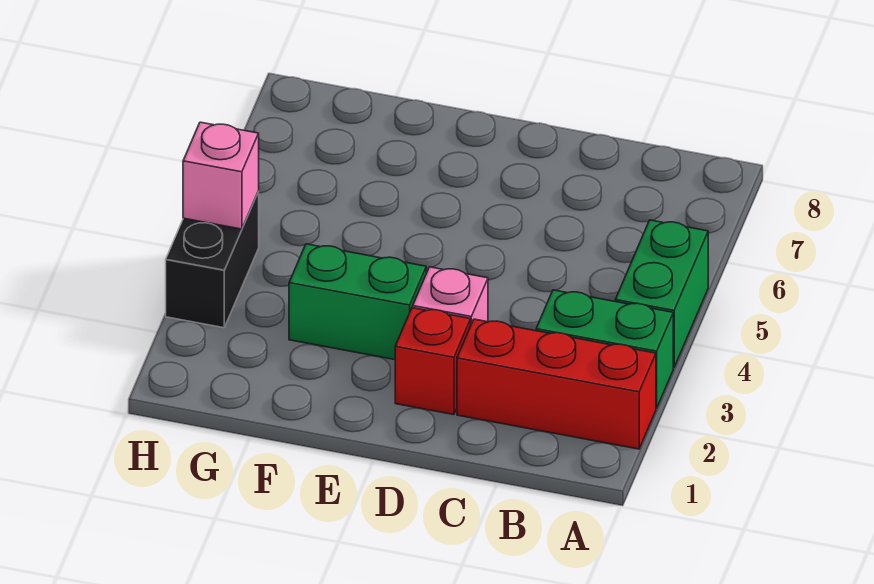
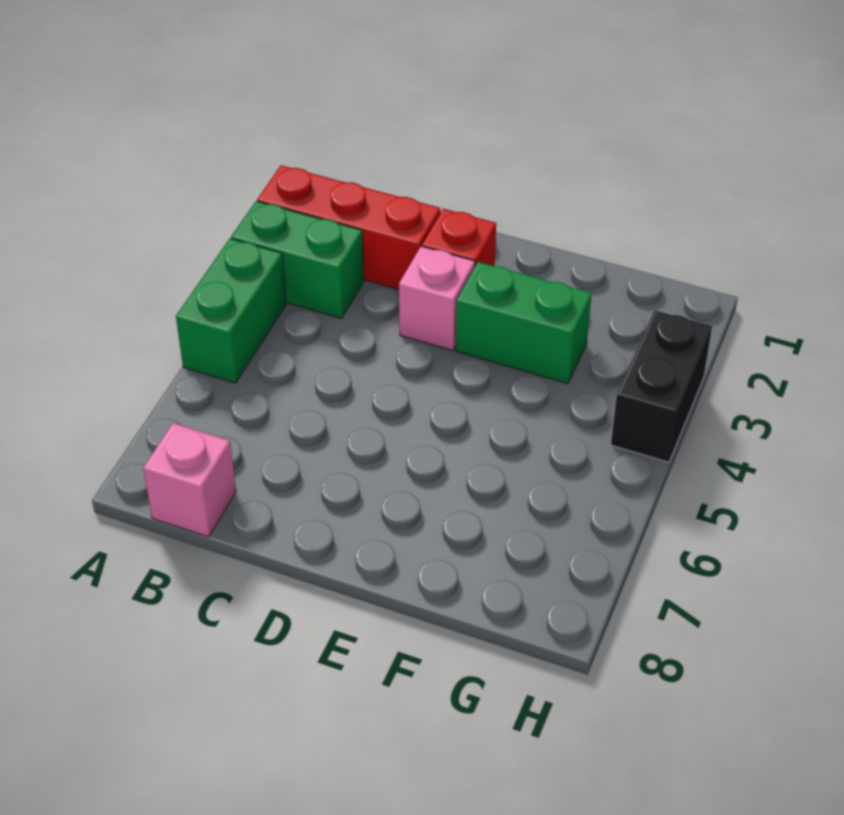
pink 1x1 brick [183,122,259,229] -> pink 1x1 brick moved to [143,423,236,537]

